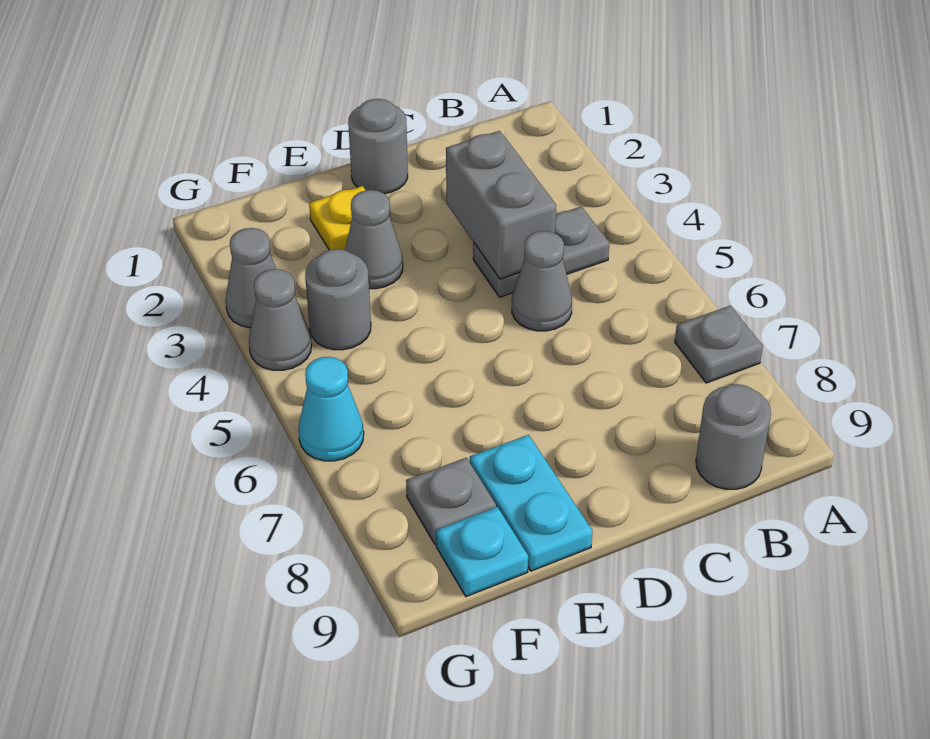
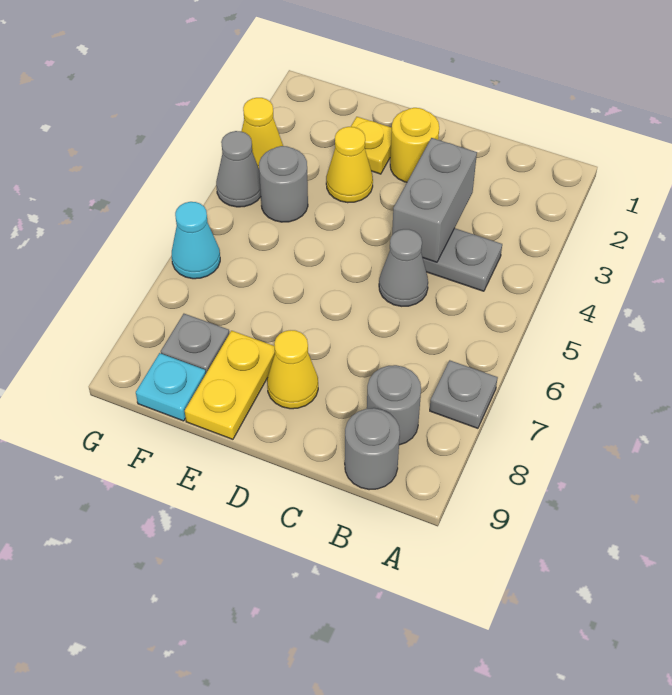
grey 1x1 round brick [348,99,408,194] -> grey 1x1 round brick moved to [367,365,421,445]
none -> yellow 1x1 round brick [390,108,439,182]
none -> yellow 1x1 cone [267,330,318,409]
grey 1x1 cone [345,190,403,289] -> yellow 1x1 cone [326,127,373,203]
cyan 1x2 plate [470,435,593,571] -> yellow 1x2 plate [185,331,275,439]
grey 1x1 cone [225,228,276,328] -> yellow 1x1 cone [241,98,283,168]

